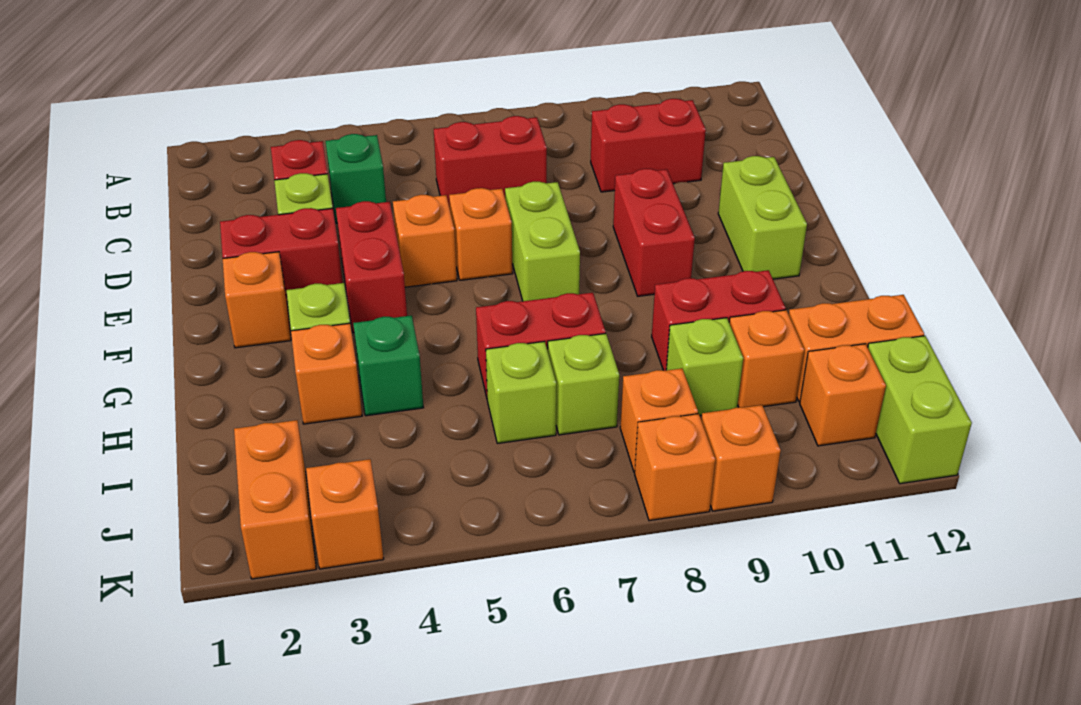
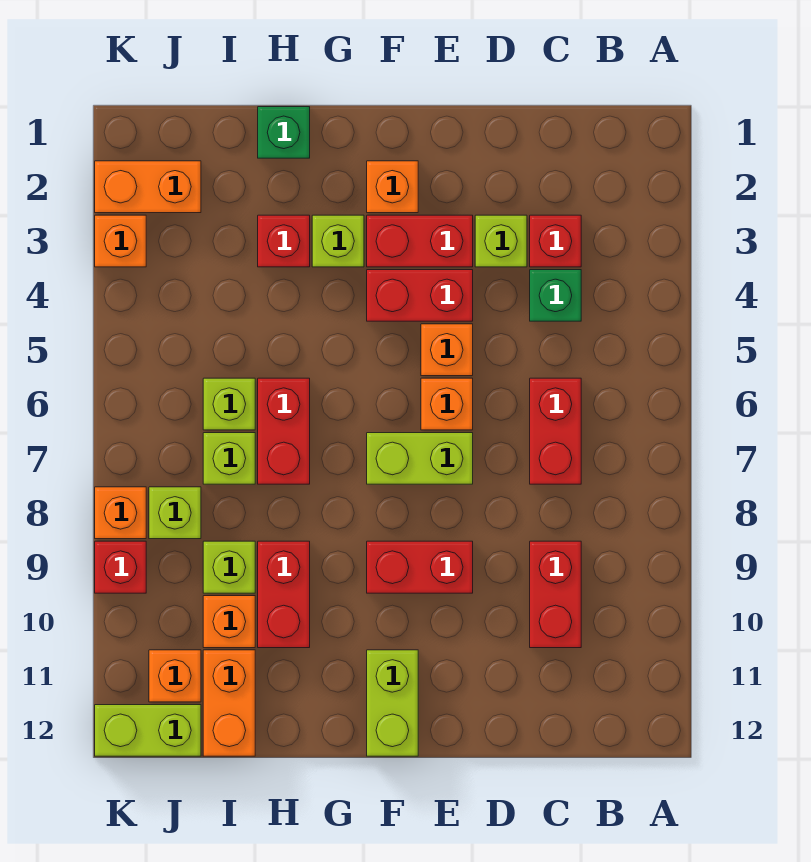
red 1x2 brick [220,208,343,302] -> red 1x2 brick turned to [367,215,473,267]
lime 1x2 brick [718,156,807,279] -> lime 1x2 brick turned to [367,650,418,756]
orange 1x1 brick [291,323,362,424] -> red 1x1 brick [258,215,310,267]
green 1x1 brick [353,315,423,416] -> green 1x1 brick moved to [258,107,310,158]
orange 1x1 brick [620,368,698,472] -> lime 1x1 brick [149,487,201,539]
orange 1x1 brick [701,405,781,511] -> red 1x1 brick [95,541,146,593]

